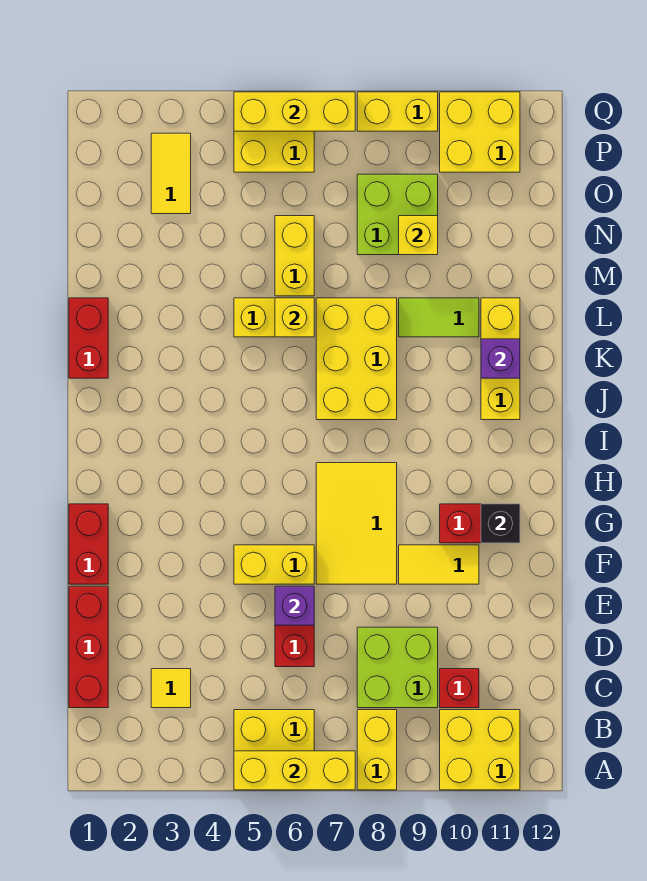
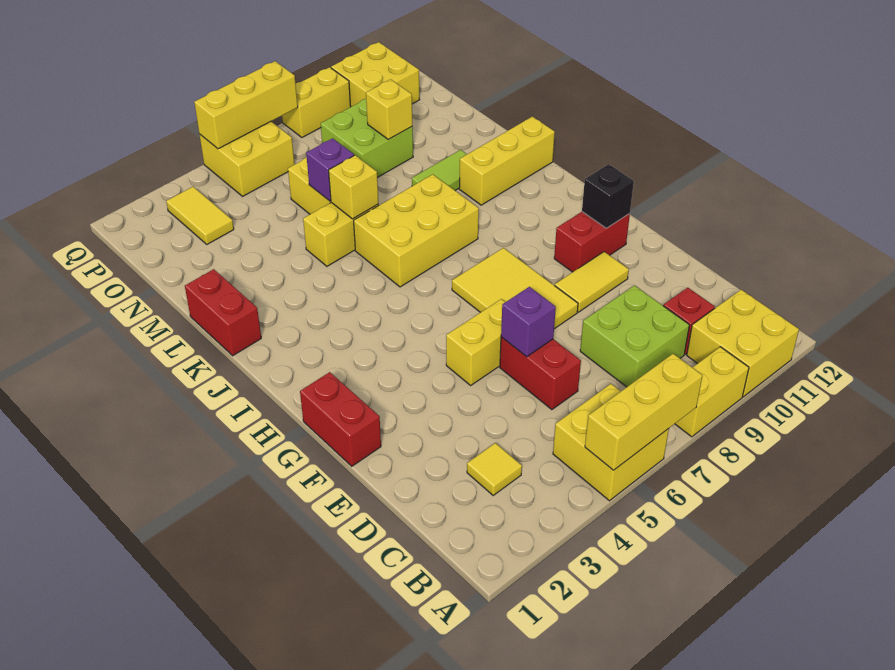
yellow 1x2 brick [357,710,397,790] -> yellow 1x2 brick turned to [675,347,749,437]
red 1x3 brick [69,586,108,708] -> none
yellow 2x3 brick [316,298,397,420] -> yellow 2x3 brick turned to [354,174,479,287]
yellow 1x3 brick [481,298,520,420] -> yellow 1x3 brick turned to [459,117,555,205]
purple 1x1 brick [481,339,520,378] -> purple 1x1 brick moved to [306,138,354,201]

